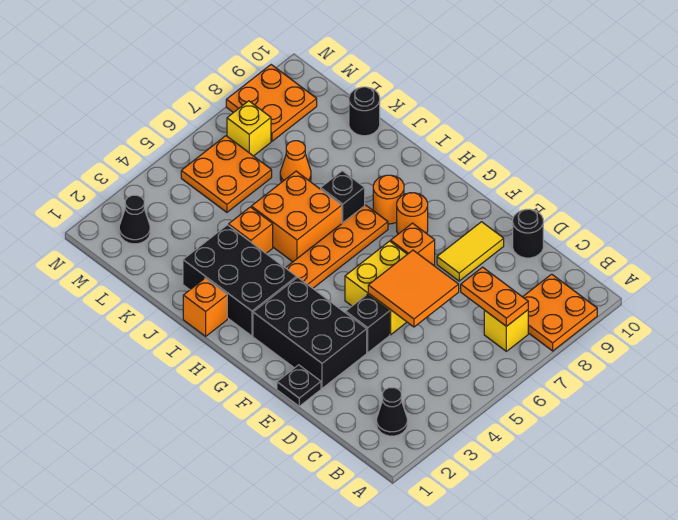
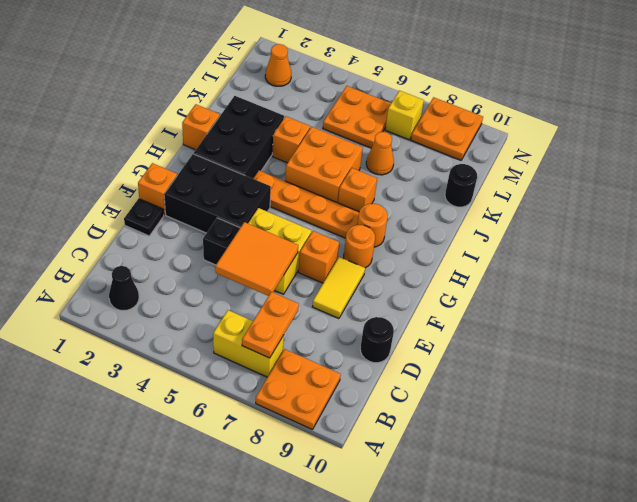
yellow 1x1 brick [484,310,528,351] -> yellow 1x2 brick [213,310,284,377]
black 2x3 brick [253,277,367,388] -> black 2x3 brick turned to [164,154,271,233]
yellow 1x2 tile [437,222,504,281] -> yellow 1x2 tile turned to [312,257,365,319]
none -> orange 1x1 brick [138,163,177,215]
black 1x1 brick [321,171,365,223] -> orange 1x1 brick [338,168,377,212]
black 1x1 cone [119,195,150,244] -> orange 1x1 cone [265,44,291,86]

